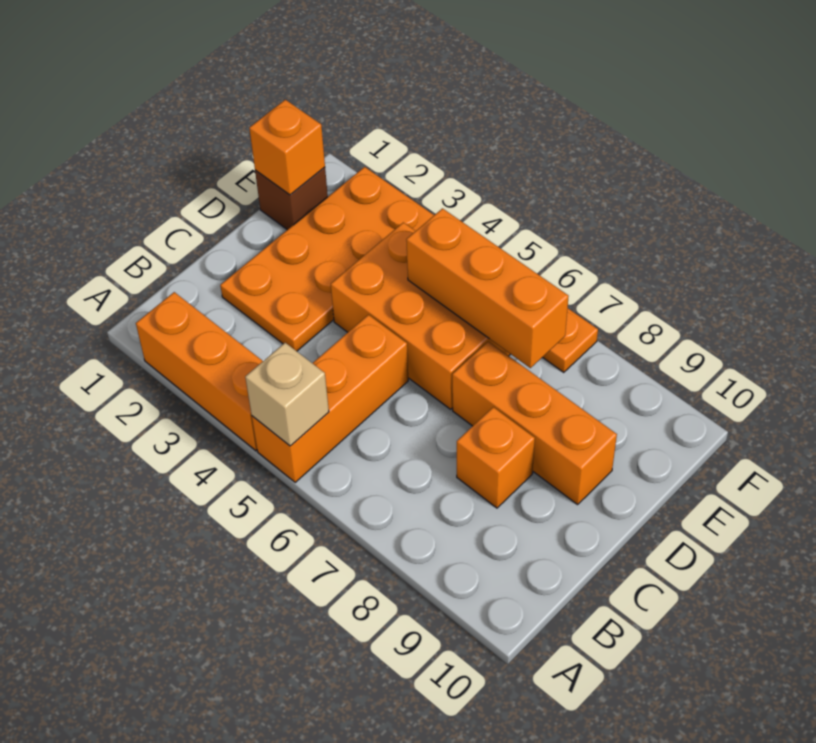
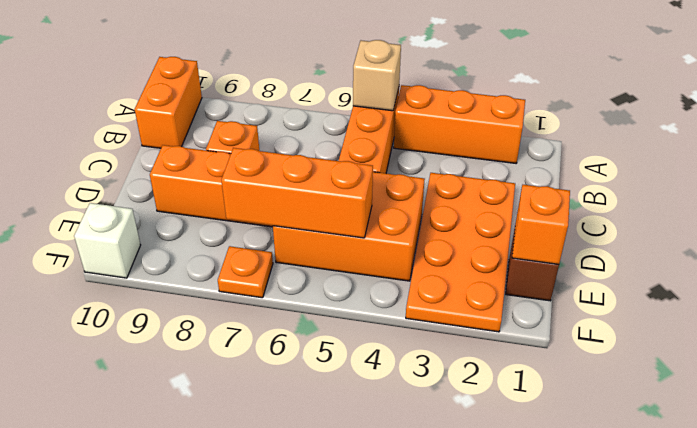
none -> orange 1x2 brick [135,57,202,148]
none -> white 1x1 brick [74,203,141,278]

